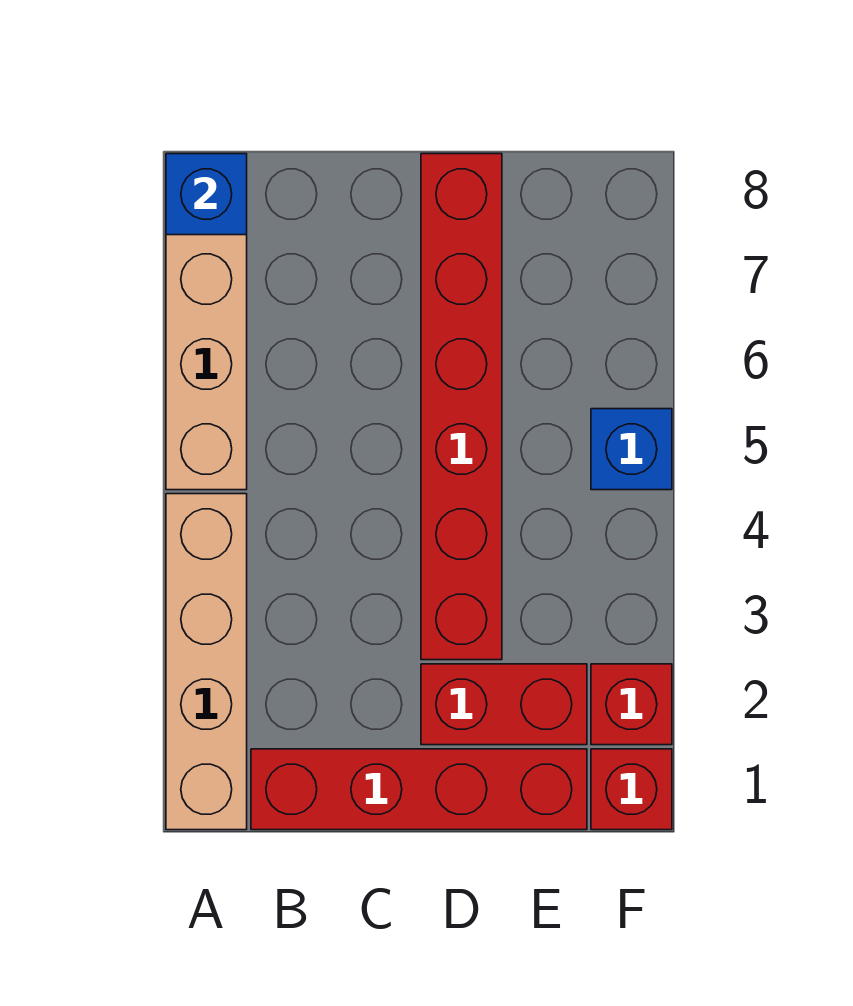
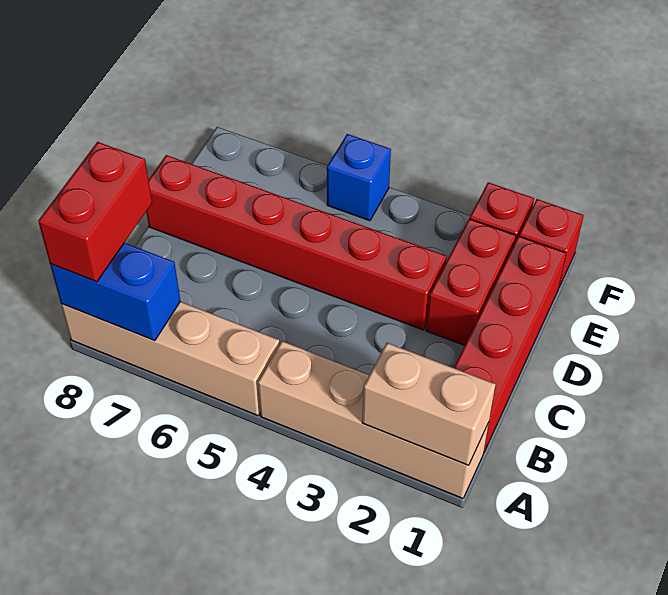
none -> tan 1x2 brick [362,343,496,465]
blue 1x1 brick [166,154,247,235] -> blue 1x2 brick [50,243,180,341]
none -> red 1x2 brick [38,142,152,282]

